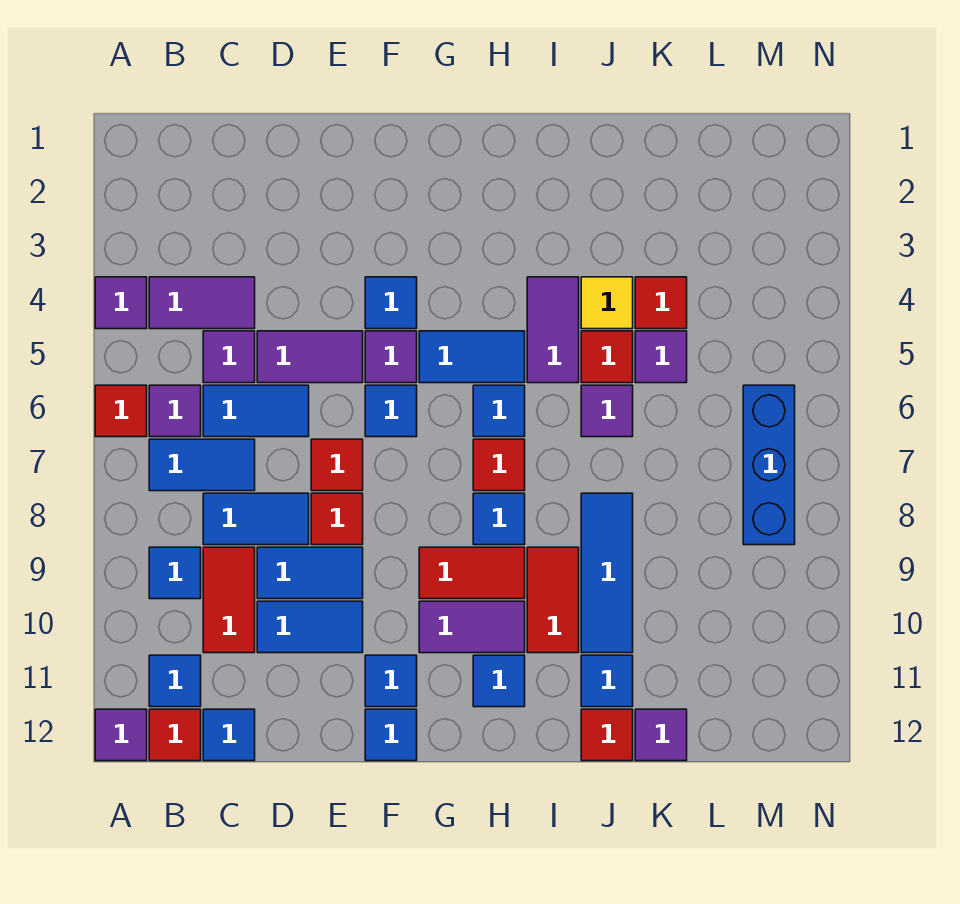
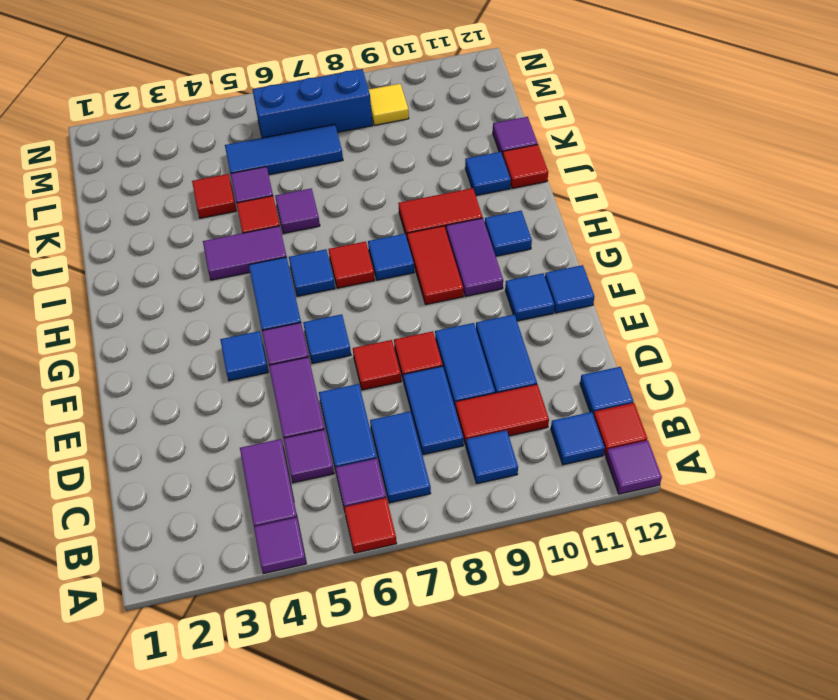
yellow 1x1 tile [581,277,633,329] -> yellow 1x1 tile moved to [369,84,409,125]
blue 1x3 tile [581,493,633,653] -> blue 1x3 tile moved to [225,124,343,175]

